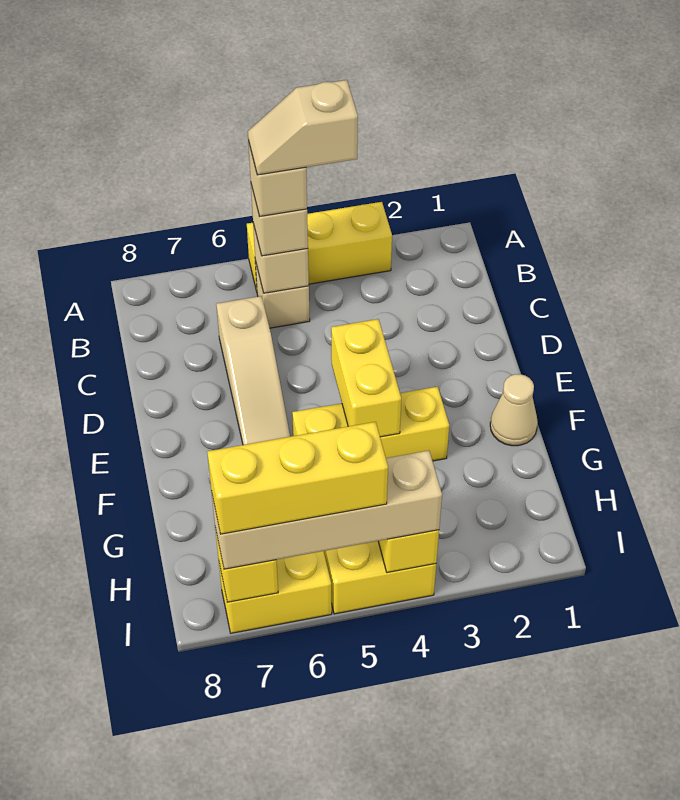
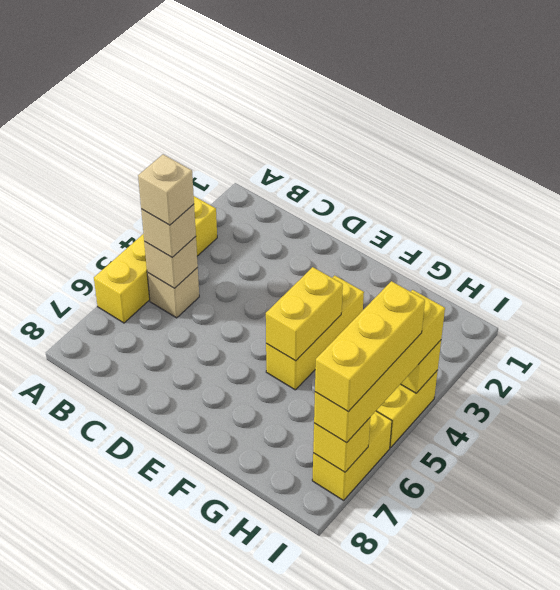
yellow 1x3 brick [247,202,392,291] -> yellow 1x4 brick [94,196,217,323]
tan 1x2 slope [248,80,358,175] -> none
tan 1x3 slope [216,296,290,445] -> none
yellow 1x2 brick [331,319,401,437] -> yellow 1x2 brick turned to [266,267,343,361]
tan 1x1 cone [490,374,538,446] -> none
tan 1x4 brick [211,451,442,569] -> yellow 1x4 brick [314,290,445,443]

